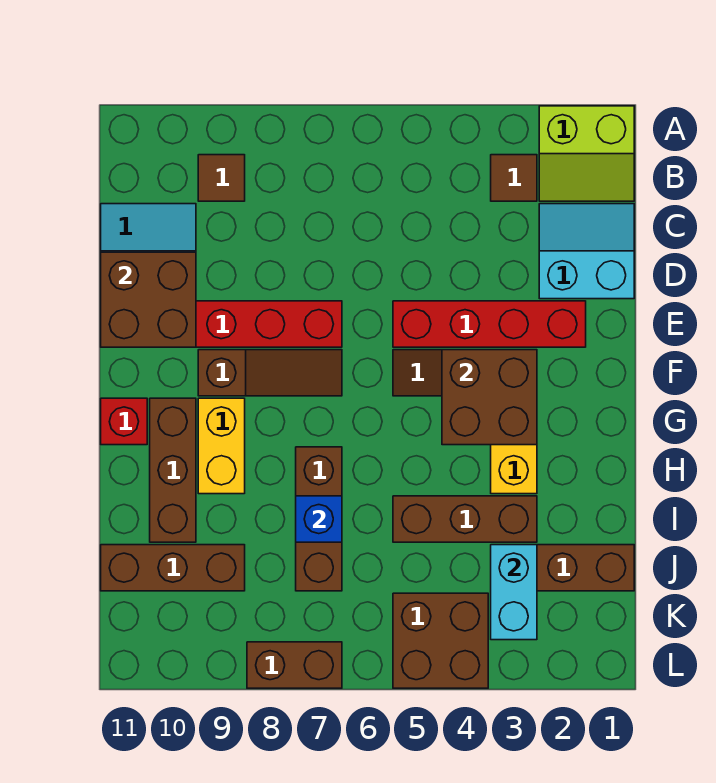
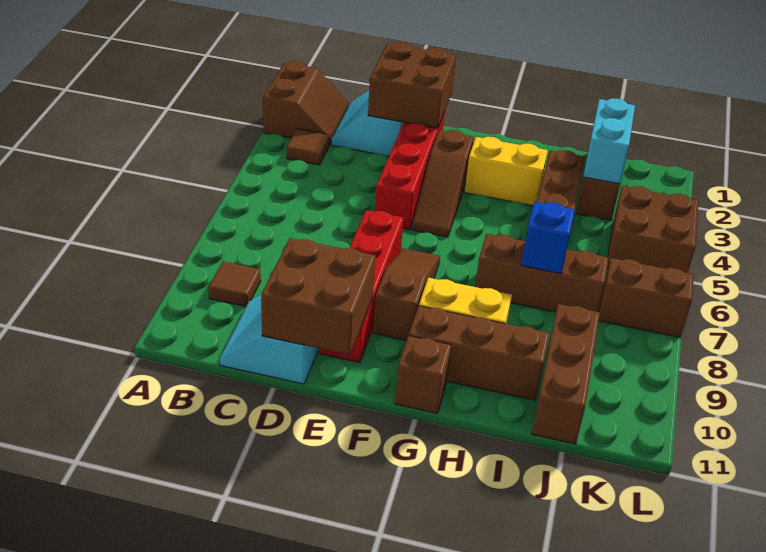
lime 2x2 slope [539,106,634,201] -> brown 2x2 slope [263,61,349,145]
brown 2x2 brick [442,350,537,445] -> brown 2x2 brick moved to [368,42,456,128]
red 1x1 brick [101,398,147,445] -> brown 1x1 brick [395,336,451,414]
cyan 1x2 brick [491,545,537,640] -> cyan 1x2 brick turned to [583,98,635,184]
brown 1x2 brick [247,642,342,688] -> brown 1x2 brick turned to [599,258,694,337]

